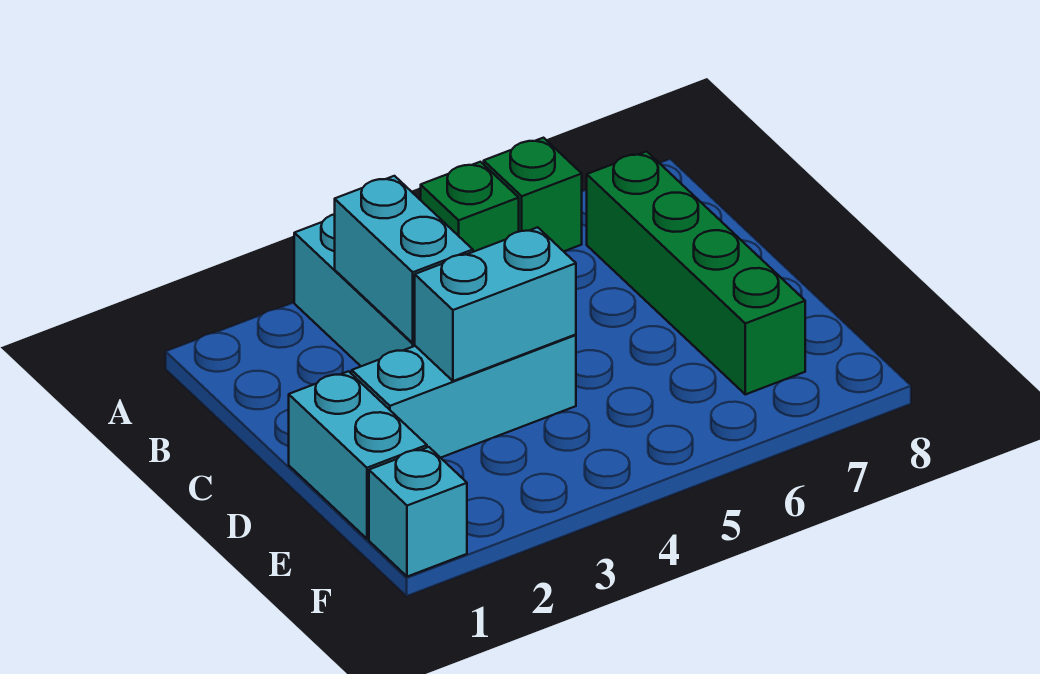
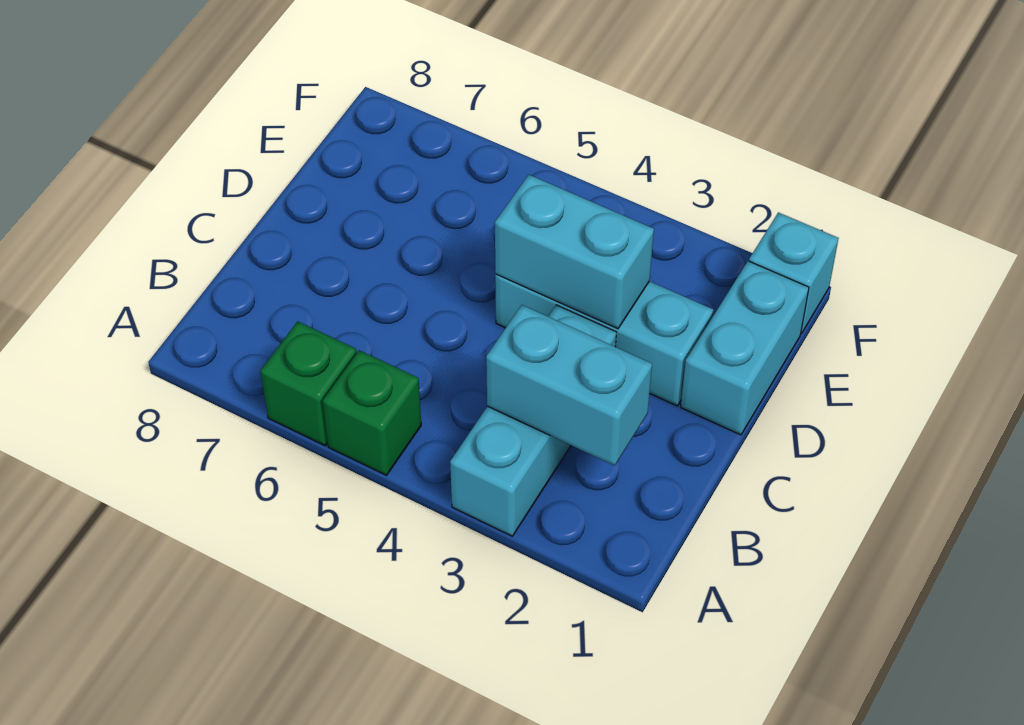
cyan 1x2 brick [335,176,473,343] -> cyan 1x2 brick turned to [486,305,652,466]
green 1x4 brick [587,151,805,394] -> none

